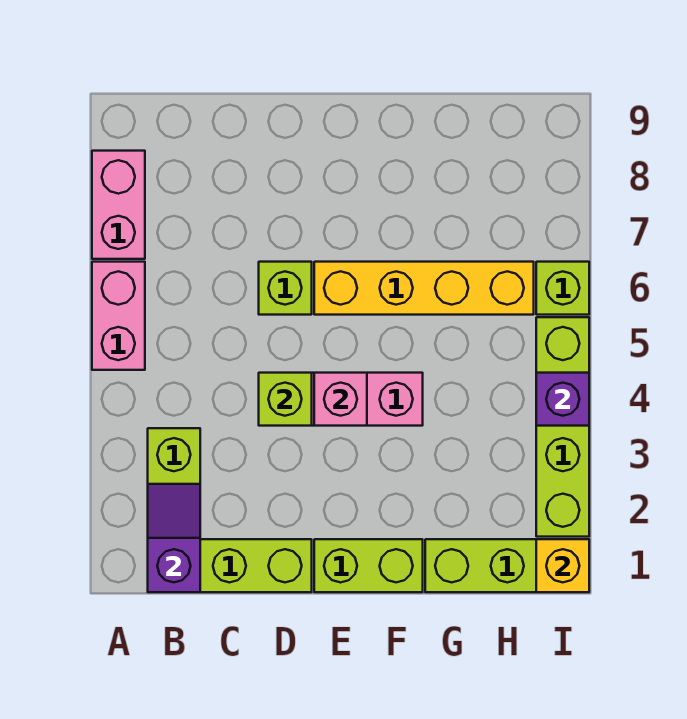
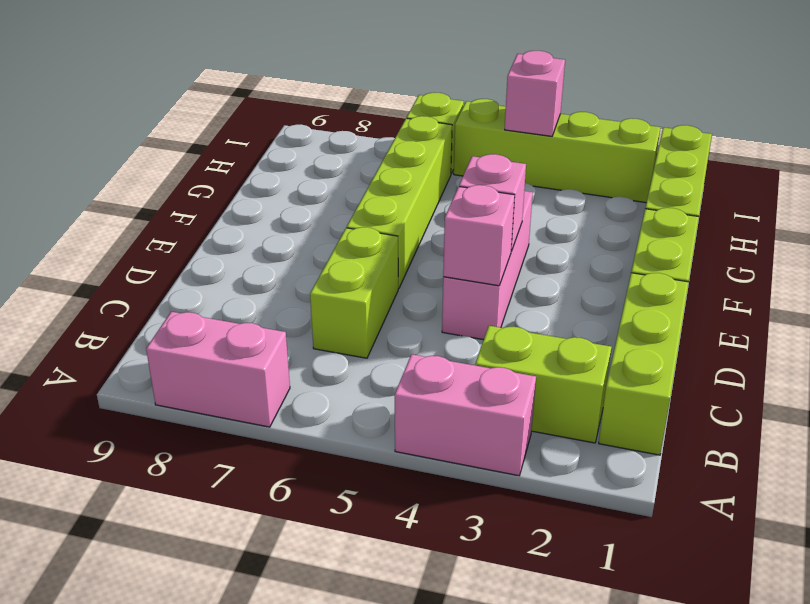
pink 1x2 brick [92,262,145,370] -> pink 1x2 brick moved to [395,354,536,476]
purple 1x2 slope [148,484,200,592] -> none
lime 1x1 brick [259,373,312,426] -> pink 1x1 brick [443,185,515,286]
lime 1x1 brick [259,262,312,315] -> lime 1x2 brick [310,227,398,358]
yellow 1x4 brick [314,262,534,315] -> lime 1x4 brick [347,116,452,289]
yellow 1x1 brick [536,539,589,592] -> none
purple 1x1 brick [536,373,589,426] -> pink 1x1 brick [505,51,565,136]

